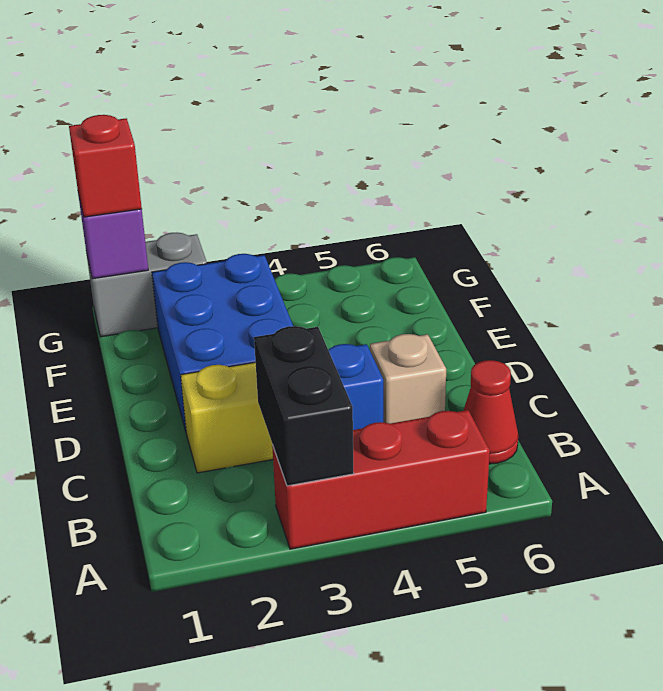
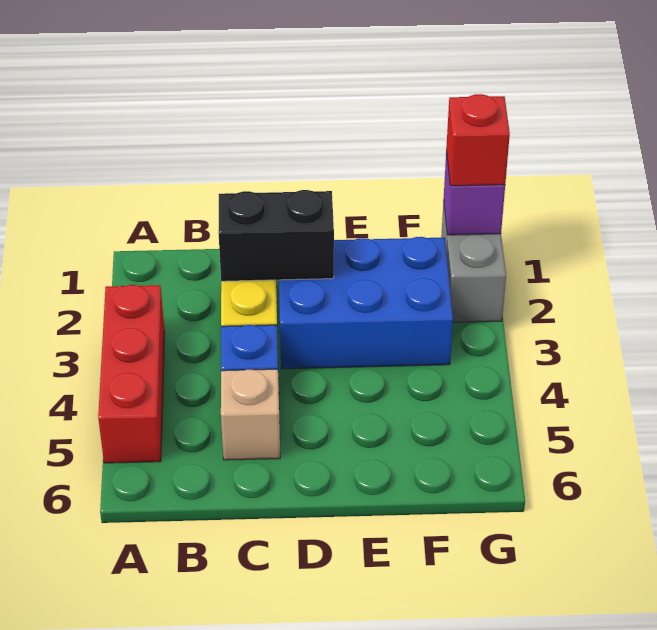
black 1x2 brick [254,326,354,486] -> black 1x2 brick moved to [218,190,334,281]
red 1x1 cone [463,360,518,464] -> none

